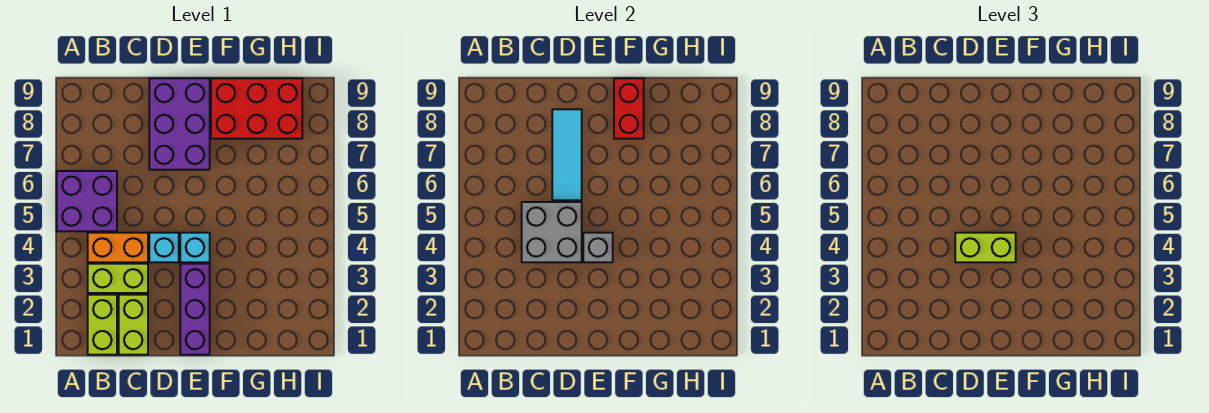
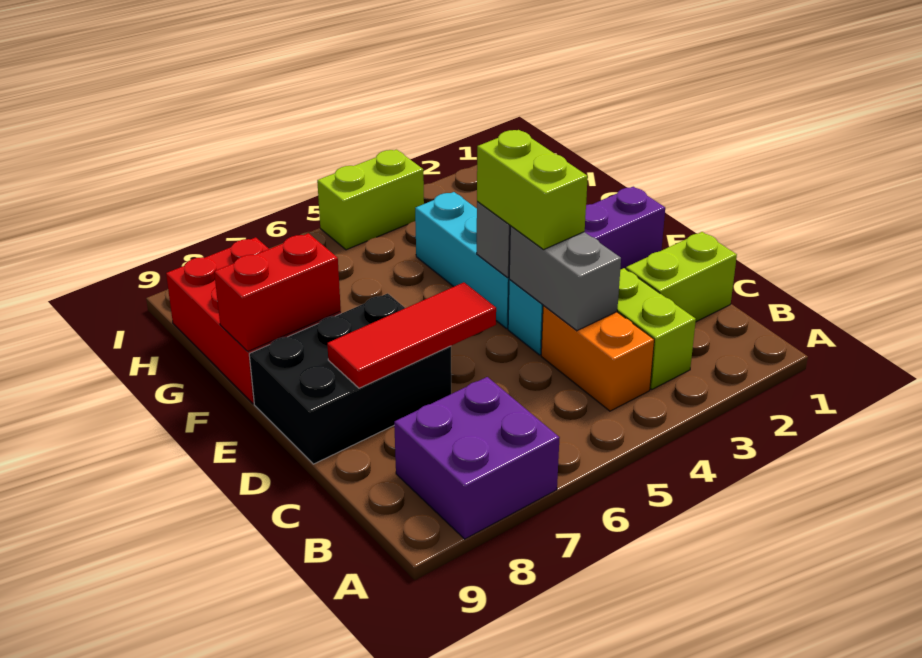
purple 2x2 brick [57,171,117,231] -> purple 2x2 brick moved to [394,377,560,539]
lime 1x2 brick [88,295,117,355] -> lime 1x2 brick moved to [317,150,424,250]
grey 2x2 brick [522,202,582,262] -> grey 1x2 brick [509,226,621,331]
cyan 1x3 tile [552,109,582,200] -> red 1x3 tile [327,282,496,388]
purple 2x3 brick [149,78,210,170] -> black 2x3 brick [249,293,451,464]
cyan 1x1 brick [180,233,210,262] -> cyan 1x3 brick [415,192,509,329]

